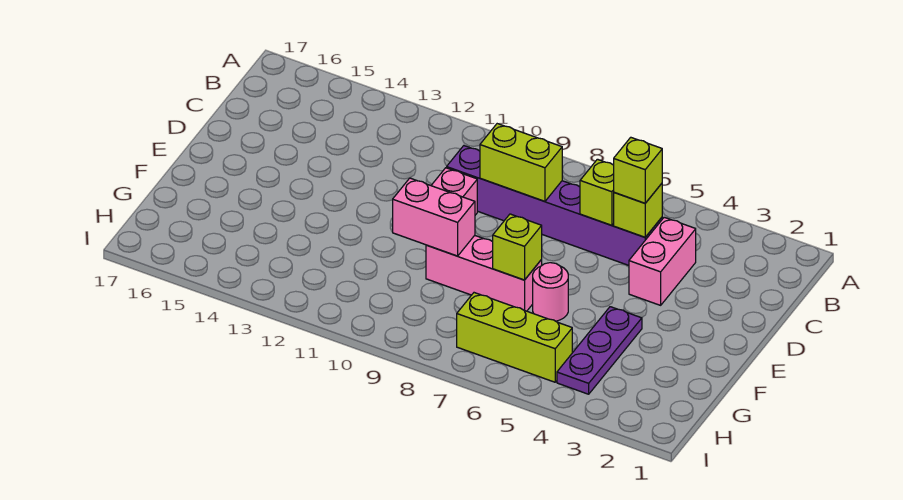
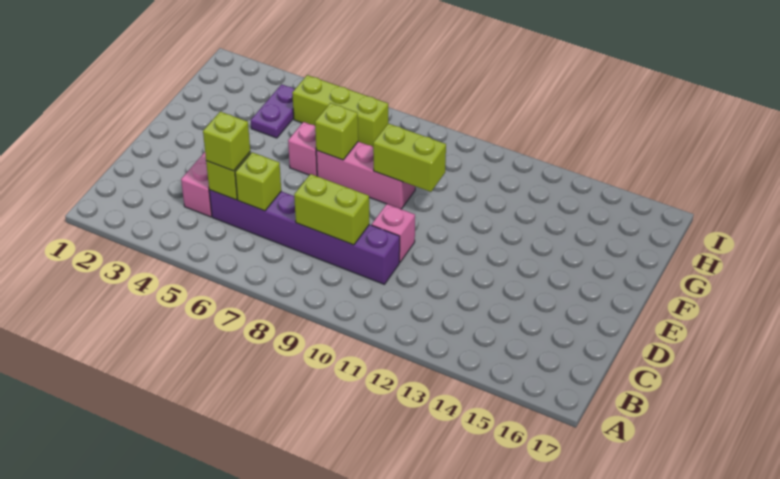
purple 1x3 plate [557,307,642,394] -> purple 1x2 plate [251,84,295,138]
pink 1x1 round brick [533,263,568,321] -> pink 1x1 brick [288,122,317,176]
pink 1x2 brick [393,178,475,256] -> lime 1x2 brick [373,123,446,192]

